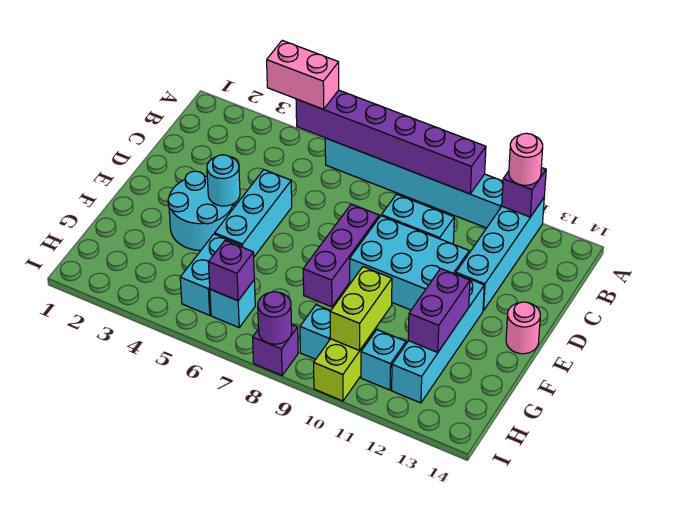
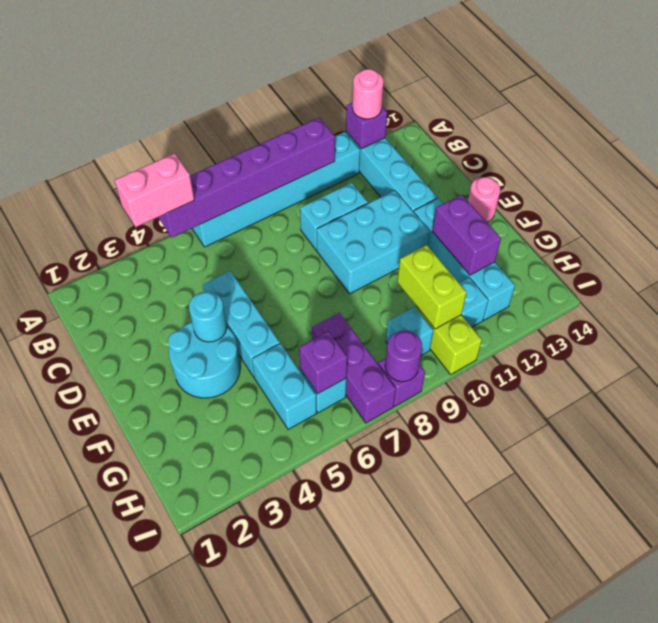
purple 1x3 brick [303,204,379,307] -> purple 1x3 brick moved to [312,313,396,423]

